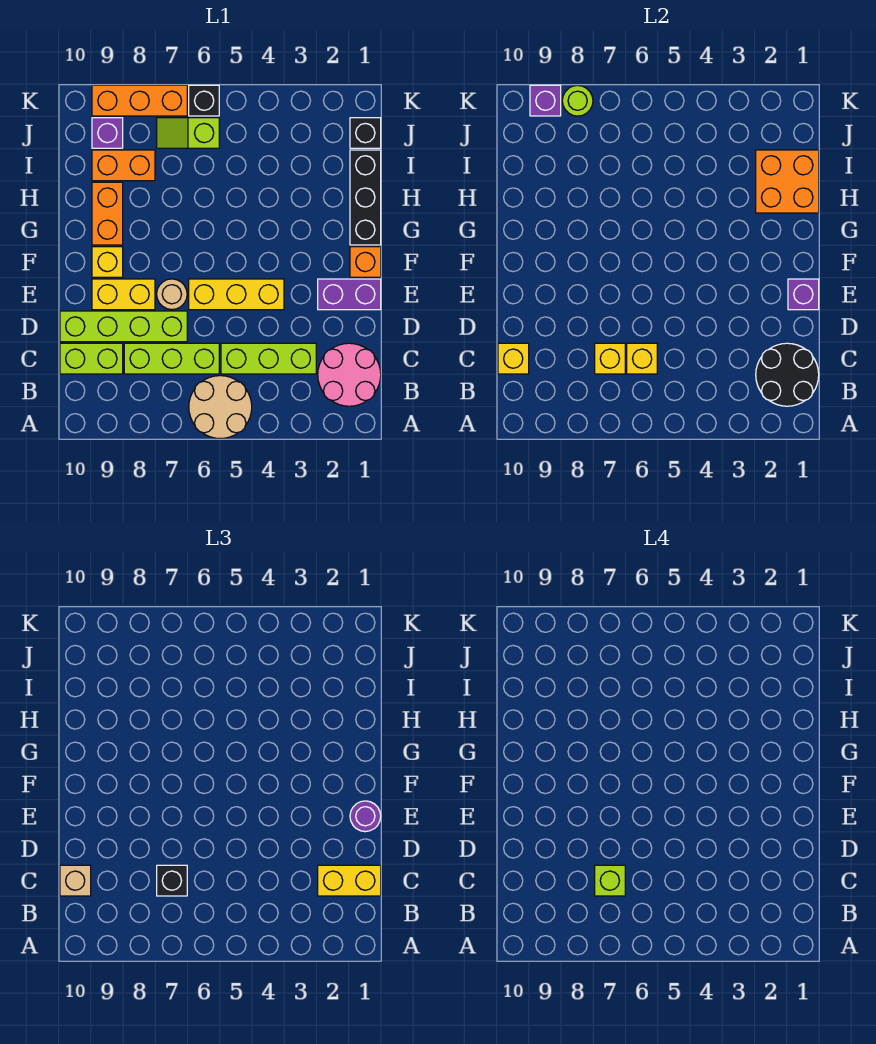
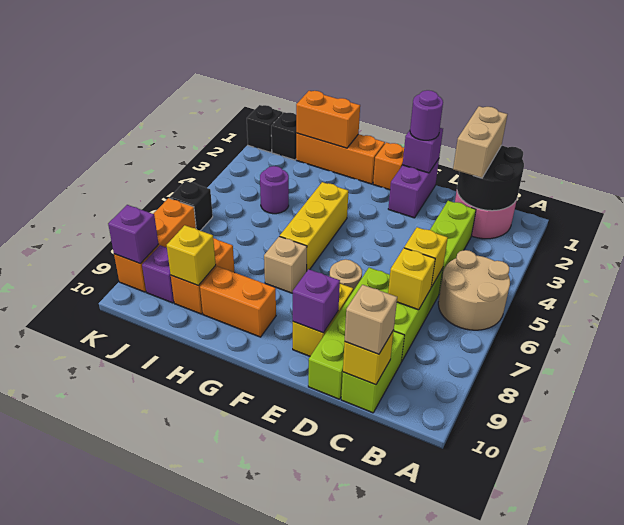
yellow 1x2 brick [318,865,381,896] -> tan 1x2 brick [453,106,507,178]
black 1x1 brick [157,865,187,896] -> black 1x1 brick moved to [247,105,283,152]
lime 1x1 brick [595,865,625,896] -> none
yellow 1x3 brick [189,279,284,310] -> yellow 1x3 brick moved to [280,182,348,270]
none -> purple 1x1 brick [293,269,340,333]
yellow 1x1 brick [92,247,123,277] -> yellow 1x1 brick moved to [167,225,216,285]
black 1x3 brick [350,150,381,245] -> orange 1x3 brick [296,133,385,184]
none -> tan 1x1 brick [264,236,307,293]
orange 2x2 brick [756,150,819,213] -> orange 1x2 brick [296,91,360,148]
none -> purple 1x1 round brick [260,166,289,214]
lime 1x2 slope [157,118,219,148] -> none
lime 1x1 round brick [562,85,593,116] -> none

